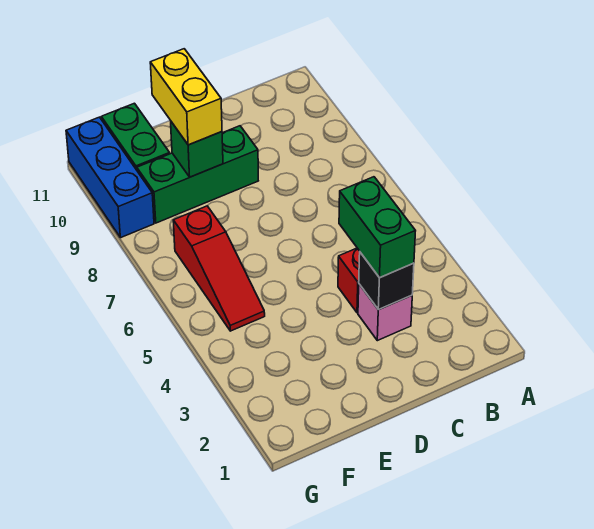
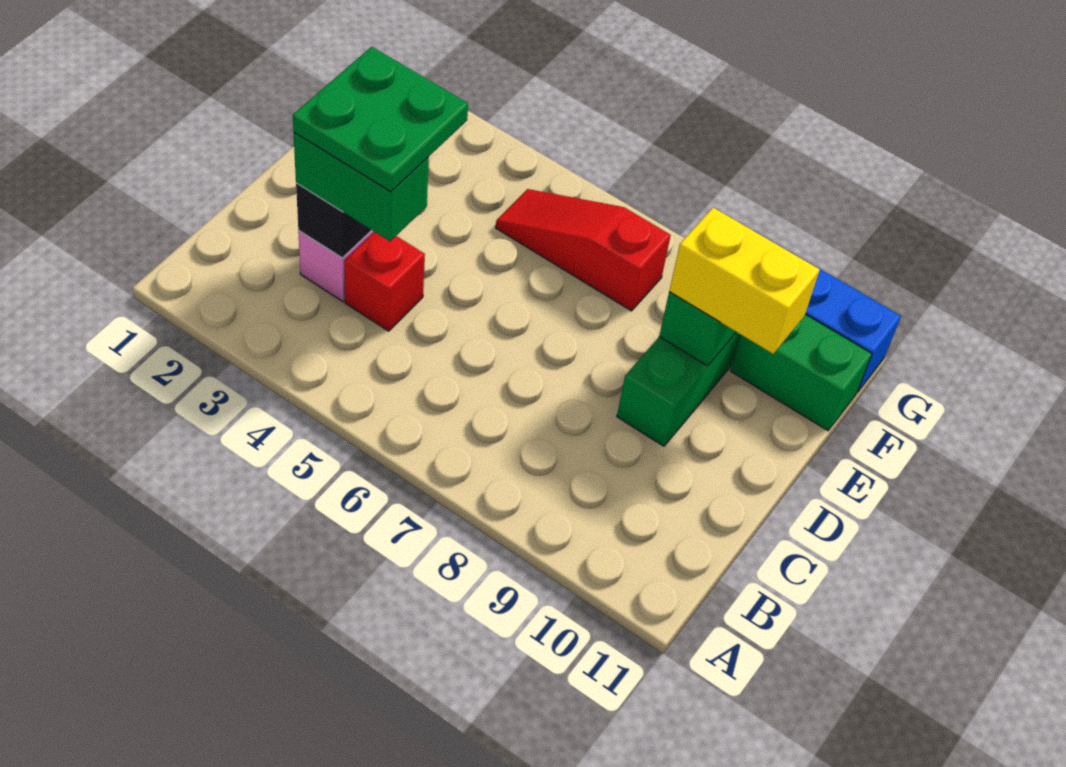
none -> green 2x2 plate [293,47,468,192]

